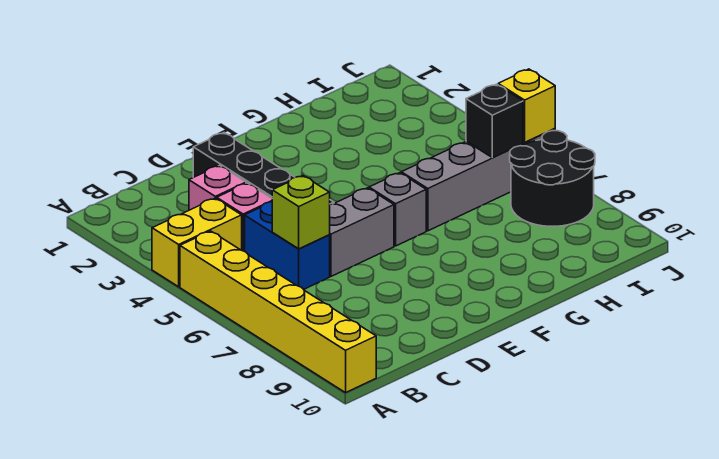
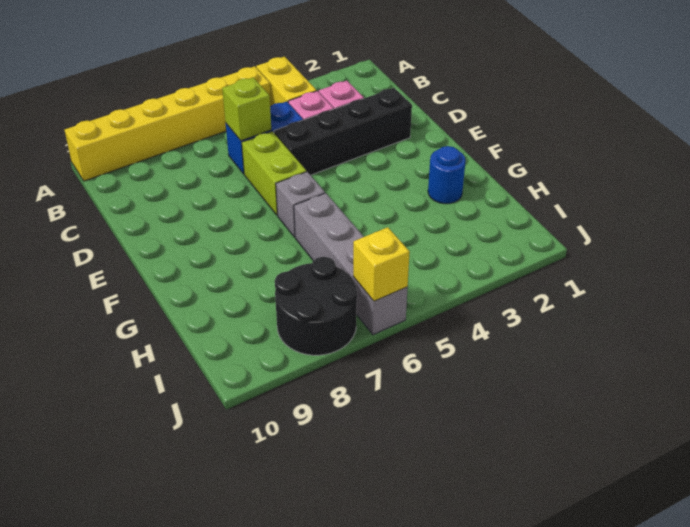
grey 1x2 brick [330,188,394,276] -> lime 1x2 brick [242,131,306,215]
none -> blue 1x1 round brick [428,146,466,204]
black 1x1 brick [466,84,523,158] -> none

